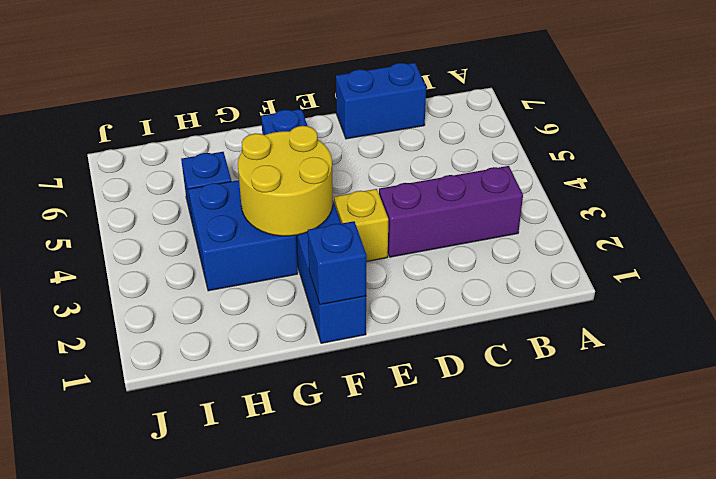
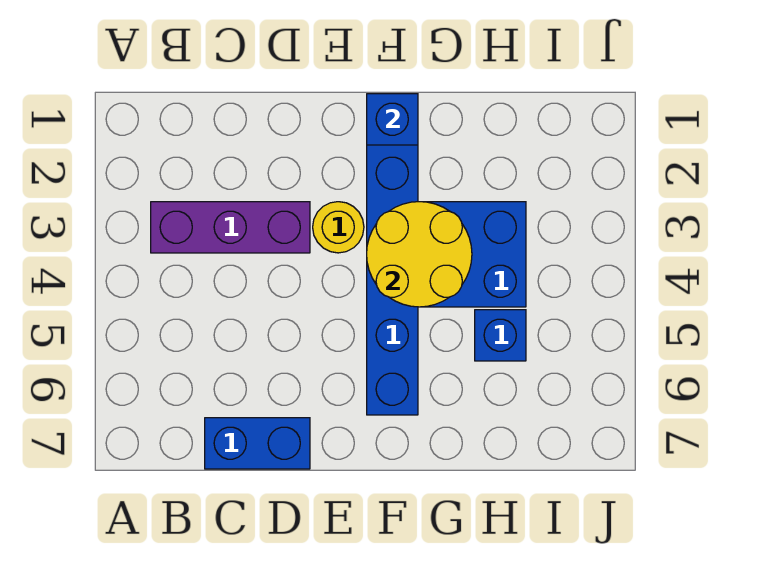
yellow 1x1 brick [334,189,388,261] -> yellow 1x1 round brick [313,202,364,253]

